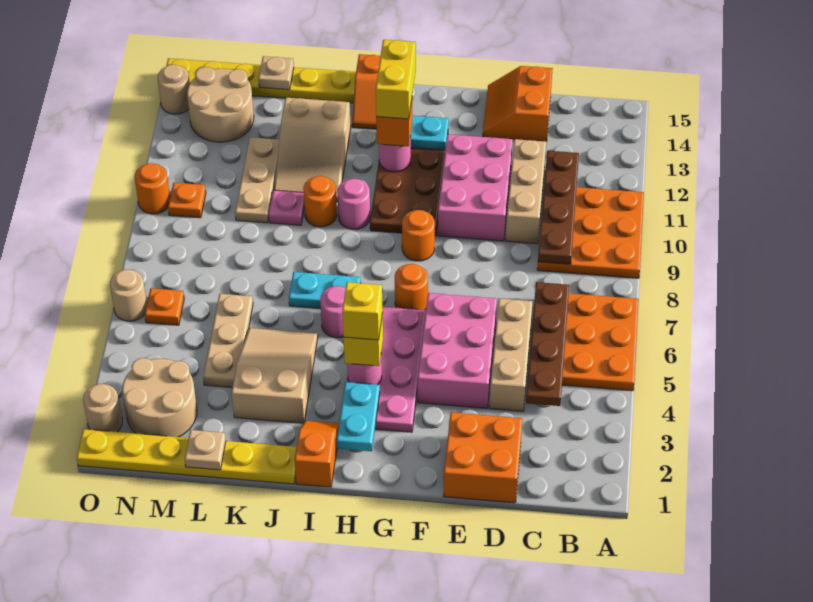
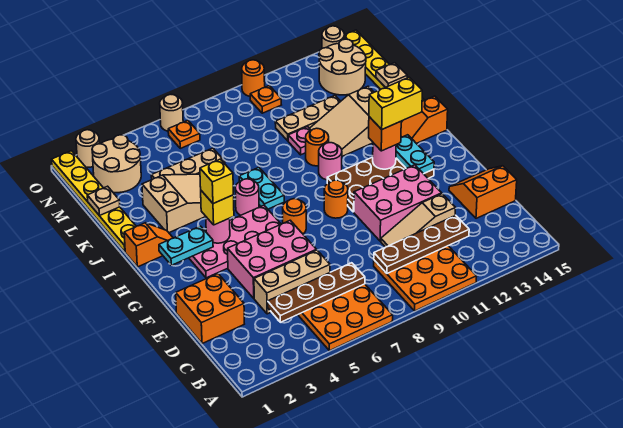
tan 1x3 brick [506,139,546,244] -> tan 1x3 slope [381,194,456,247]

